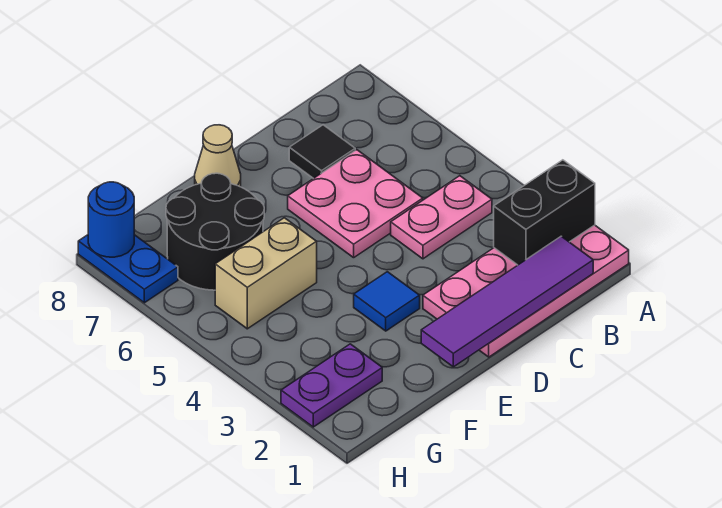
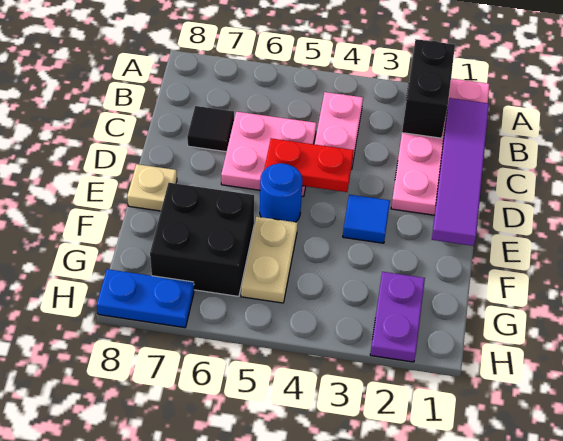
none -> red 1x2 plate [264,138,354,192]
tan 1x1 cone [195,125,241,187] -> tan 1x1 plate [127,164,177,211]
tan 1x2 brick [215,218,317,329] -> tan 1x2 plate [241,217,298,303]
black 2x2 round brick [166,173,264,290] -> black 2x2 brick [150,183,254,296]
blue 1x1 round brick [88,182,134,257] -> blue 1x1 round brick moved to [260,163,302,222]

